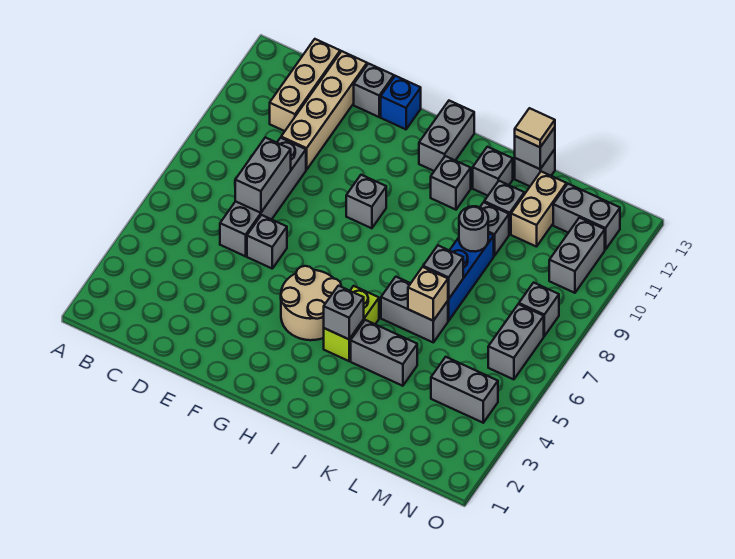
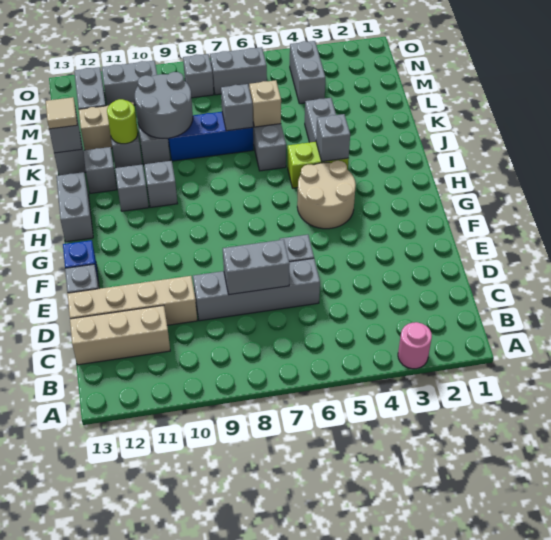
none -> pink 1x1 round brick [398,322,432,369]
grey 1x1 brick [346,175,386,228] -> grey 1x1 brick moved to [144,161,177,207]
grey 1x2 brick [419,101,474,171] -> grey 1x2 brick turned to [56,172,93,242]
grey 1x1 round brick [459,206,488,252] -> grey 2x2 round brick [135,72,193,138]
none -> lime 1x1 round brick [107,99,138,144]

